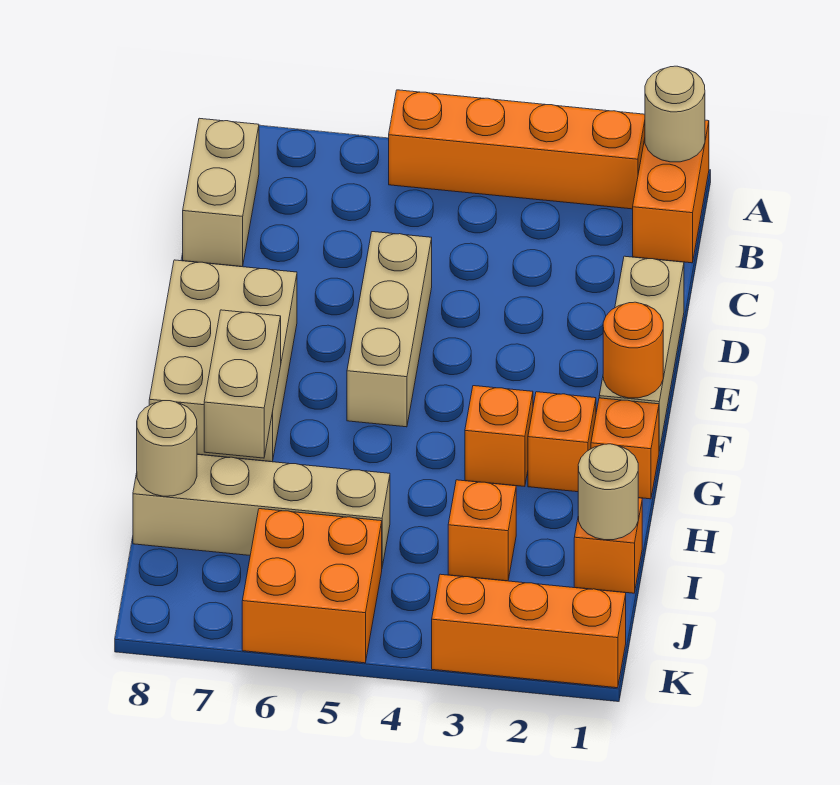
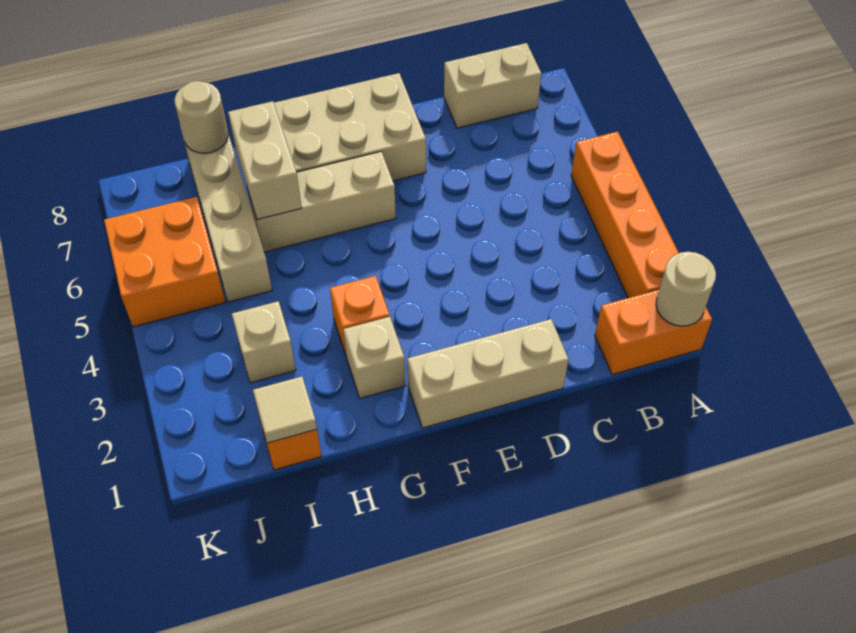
tan 1x3 brick [347,232,432,427] -> tan 1x3 brick moved to [247,151,396,252]
orange 1x1 round brick [603,302,663,398] -> none
orange 1x1 brick [591,398,659,499] -> none
orange 1x1 brick [528,392,596,492] -> tan 1x1 brick [343,317,405,398]
tan 1x2 brick [204,310,281,458] -> tan 1x2 brick turned to [228,101,302,220]
tan 1x1 round brick [578,444,638,540] -> tan 1x1 tile [253,377,317,443]
orange 1x1 brick [448,480,516,581] -> tan 1x1 brick [232,301,296,383]
orange 1x3 brick [432,574,626,688] -> none

